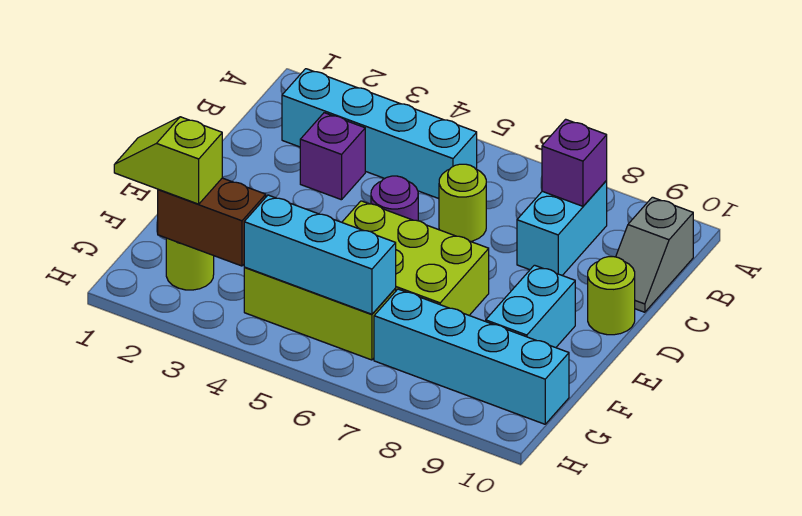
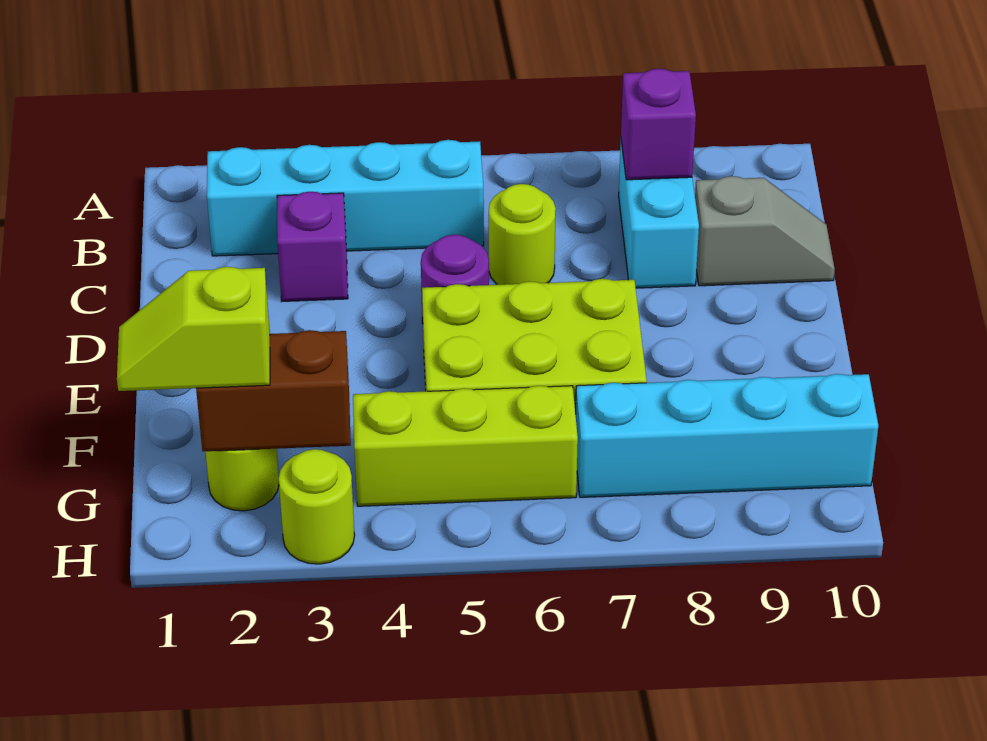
grey 1x2 slope [616,197,693,312] -> grey 1x2 slope turned to [695,176,835,286]
lime 1x1 round brick [588,257,635,335] -> lime 1x1 round brick moved to [279,449,355,564]
cyan 1x2 brick [486,265,575,348] -> none
cyan 1x3 brick [244,195,396,314] -> none

